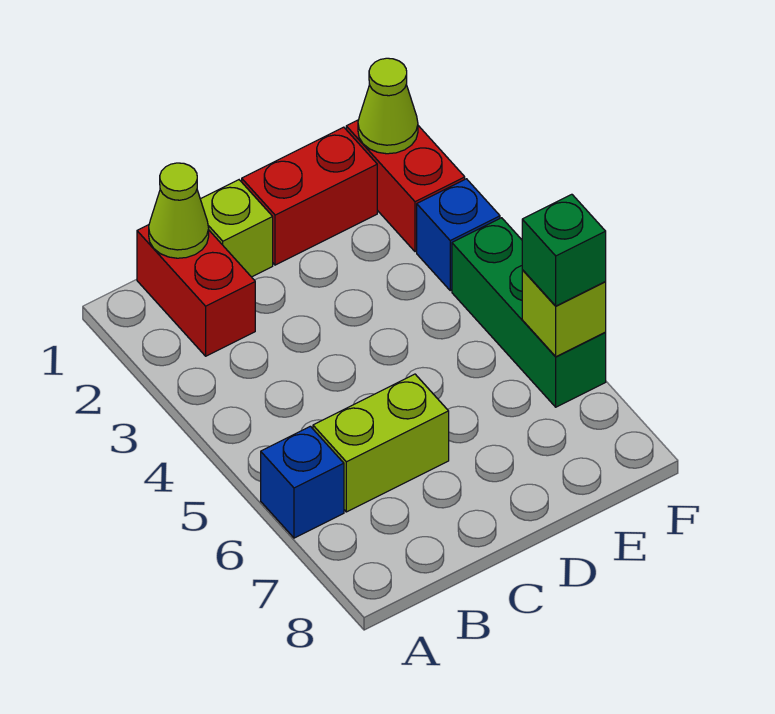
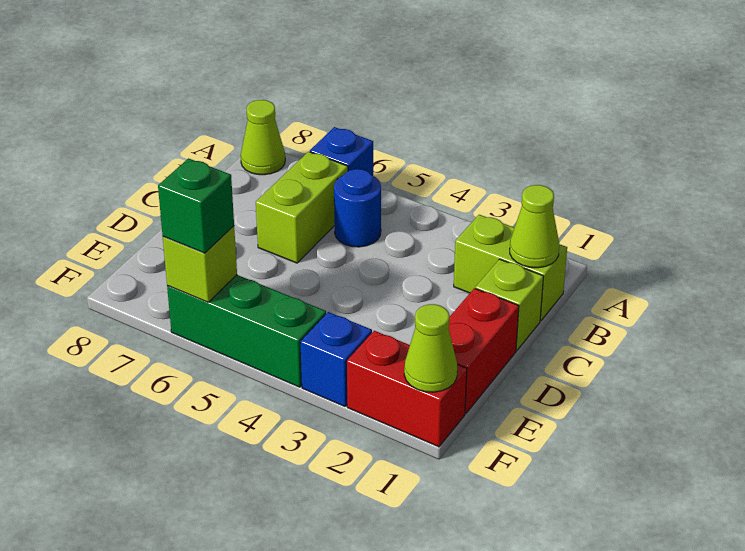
none -> lime 1x1 cone [241,100,285,175]
red 1x2 brick [137,225,255,356] -> lime 1x2 brick [454,215,567,321]
none -> blue 1x1 round brick [334,169,381,247]

